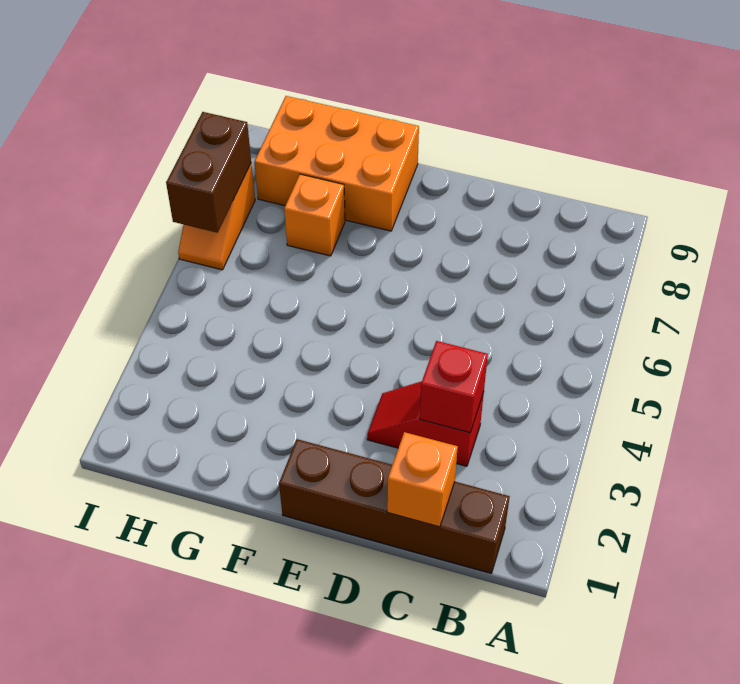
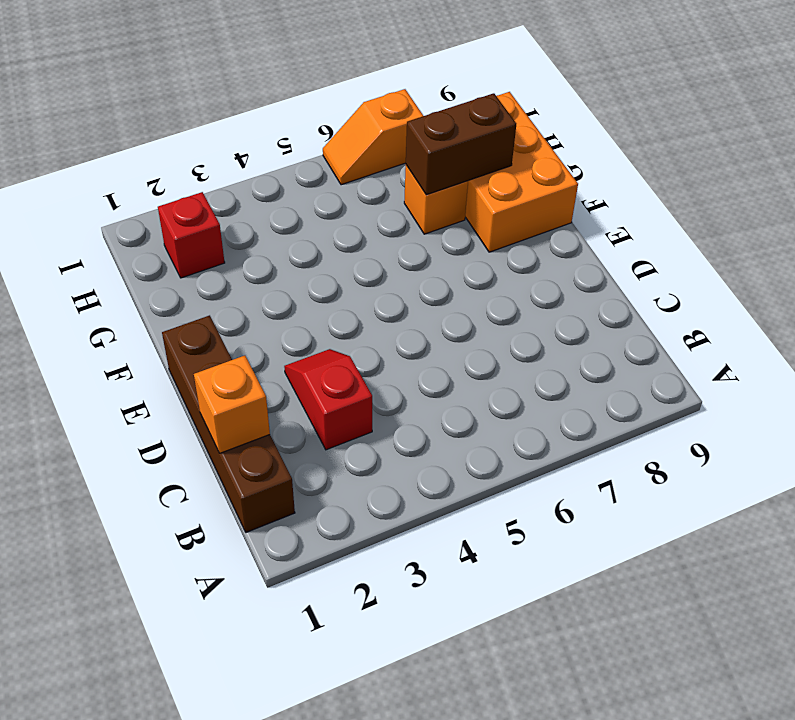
red 1x1 brick [420,341,488,433] -> red 1x1 brick moved to [158,192,225,278]
brown 1x2 brick [166,112,251,233] -> brown 1x2 brick moved to [406,93,516,195]

